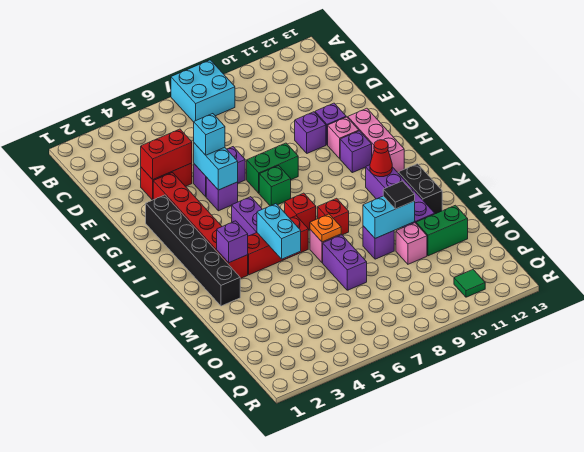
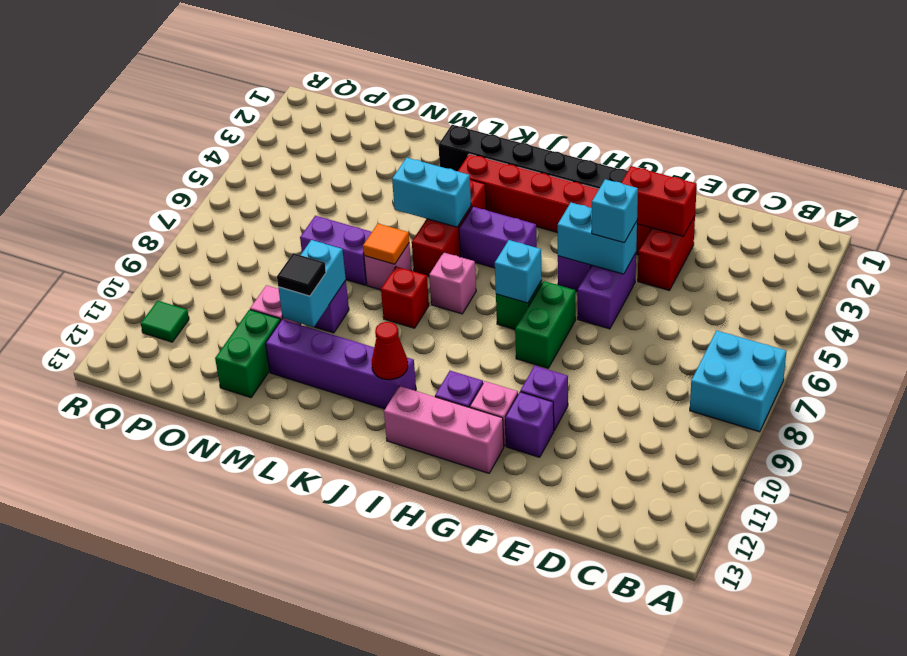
red 1x2 brick [141,129,192,179] -> red 1x2 brick turned to [621,166,697,236]
none -> cyan 1x1 brick [495,240,542,303]
red 1x1 brick [285,193,316,230] -> pink 1x1 brick [429,252,476,314]
purple 1x1 brick [217,221,248,263] -> none
black 1x2 brick [398,164,442,214] -> none
orange 1x1 plate [310,214,341,242] -> orange 1x1 tile [363,224,409,264]

